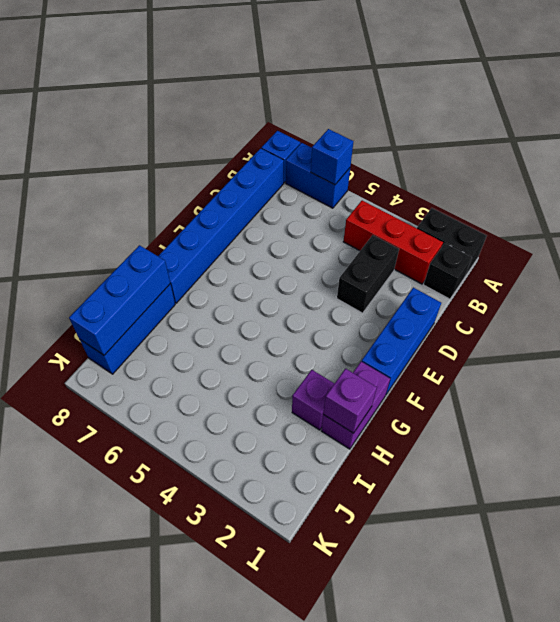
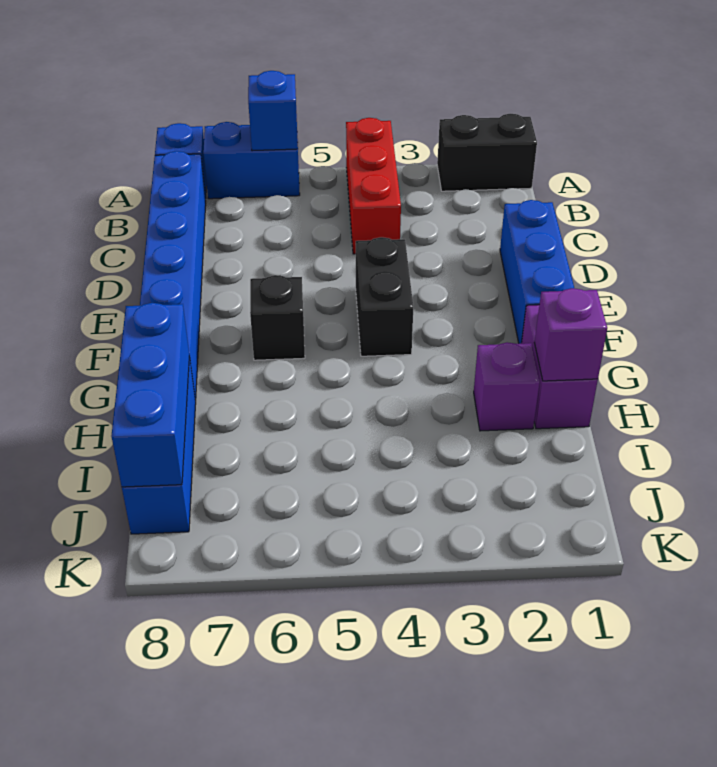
black 1x1 brick [424,243,472,299] -> black 1x1 brick moved to [250,275,305,360]
red 1x3 brick [343,201,443,284] -> red 1x3 brick turned to [346,118,401,254]
black 1x2 brick [337,235,399,313] -> black 1x2 brick moved to [356,237,413,356]

